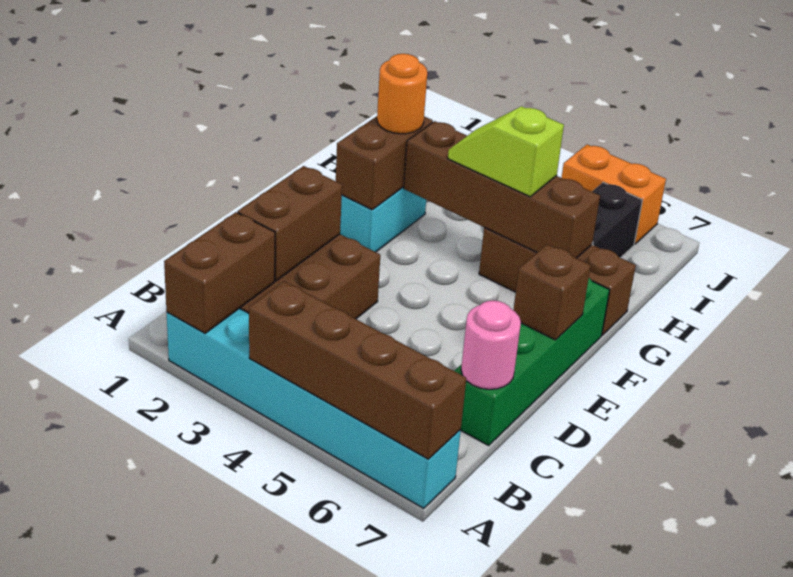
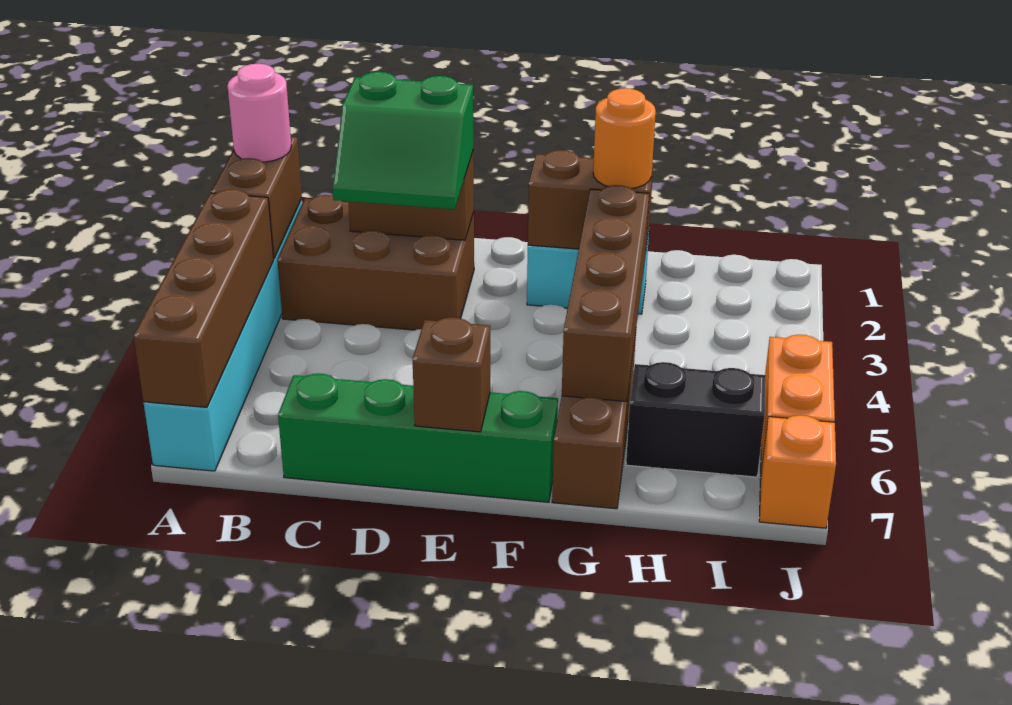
brown 1x2 brick [164,212,275,333] -> brown 1x2 brick turned to [211,137,302,258]
none -> green 2x2 slope [333,72,473,209]
pink 1x1 round brick [461,300,521,389] -> pink 1x1 round brick moved to [227,64,291,162]
lime 1x2 slope [448,106,564,197] -> none
none -> orange 1x1 brick [759,415,836,528]

